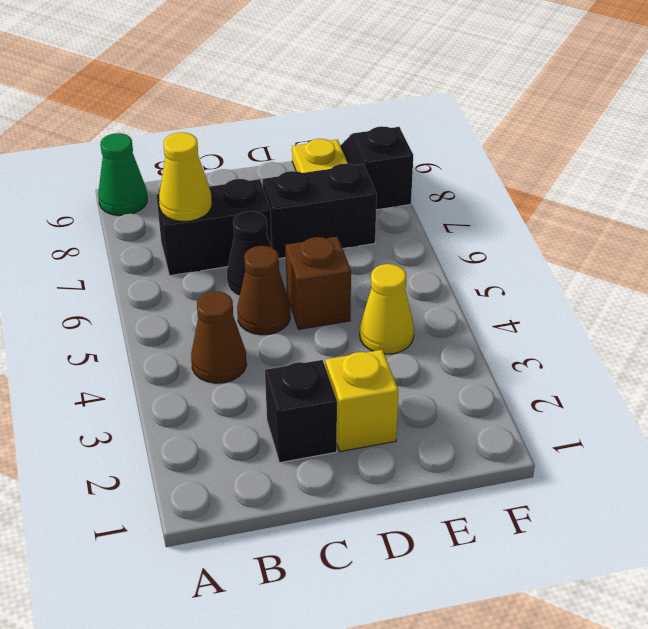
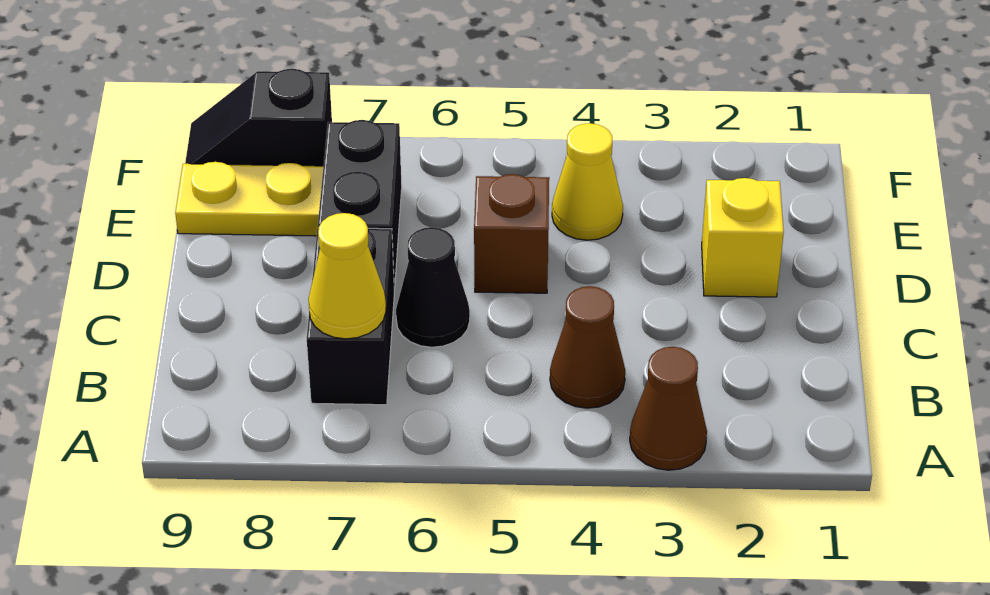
green 1x1 cone [98,133,147,216] -> none
black 1x1 brick [265,360,337,463] -> none
brown 1x1 cone [237,246,290,335] -> brown 1x1 cone moved to [630,347,707,470]

